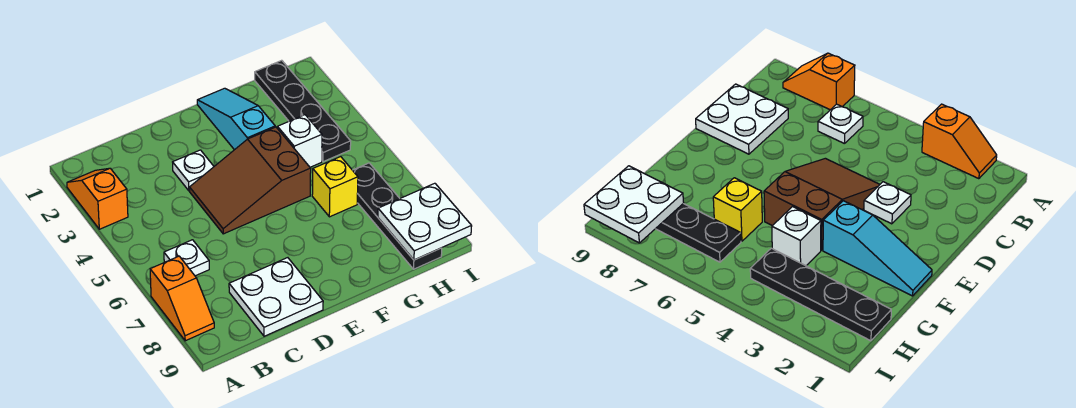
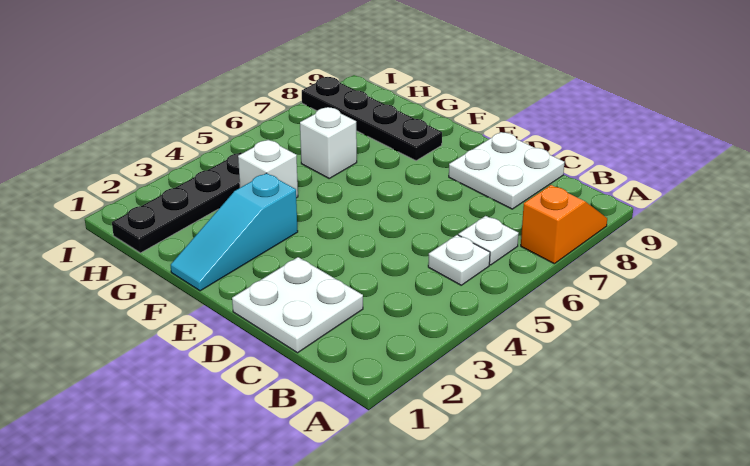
orange 1x2 slope [67,168,128,229] -> none
white 1x1 plate [173,150,214,191] -> white 1x1 plate moved to [428,235,490,285]
brown 2x3 slope [190,127,311,234] -> none
yellow 1x1 brick [312,157,358,217] -> white 1x1 brick [300,107,357,178]
black 1x4 plate [353,163,442,269] -> black 1x4 plate turned to [302,77,442,161]
white 2x2 plate [378,183,472,260] -> white 2x2 plate moved to [232,257,363,353]

